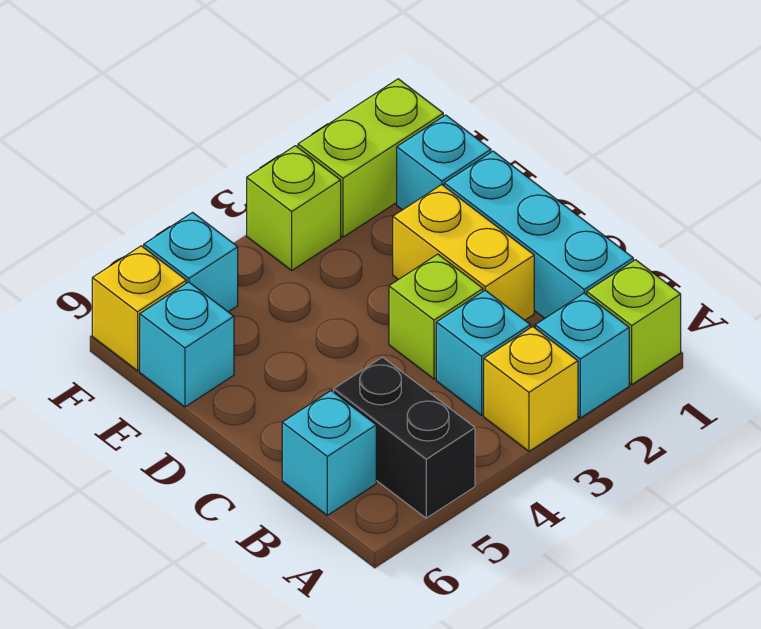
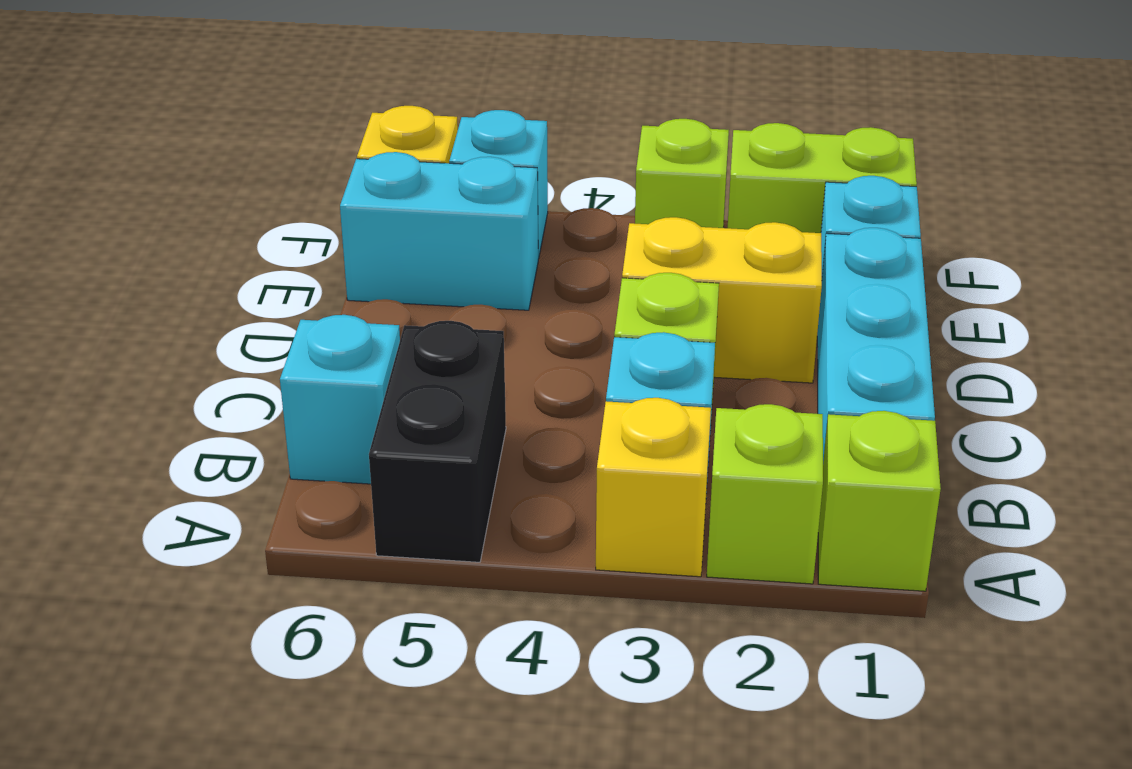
cyan 1x1 brick [535,293,629,418] -> lime 1x1 brick [707,404,823,584]
yellow 1x2 brick [393,185,534,320] -> yellow 1x2 brick turned to [622,217,822,383]
cyan 1x1 brick [140,282,234,407] -> cyan 1x2 brick [340,152,539,310]

